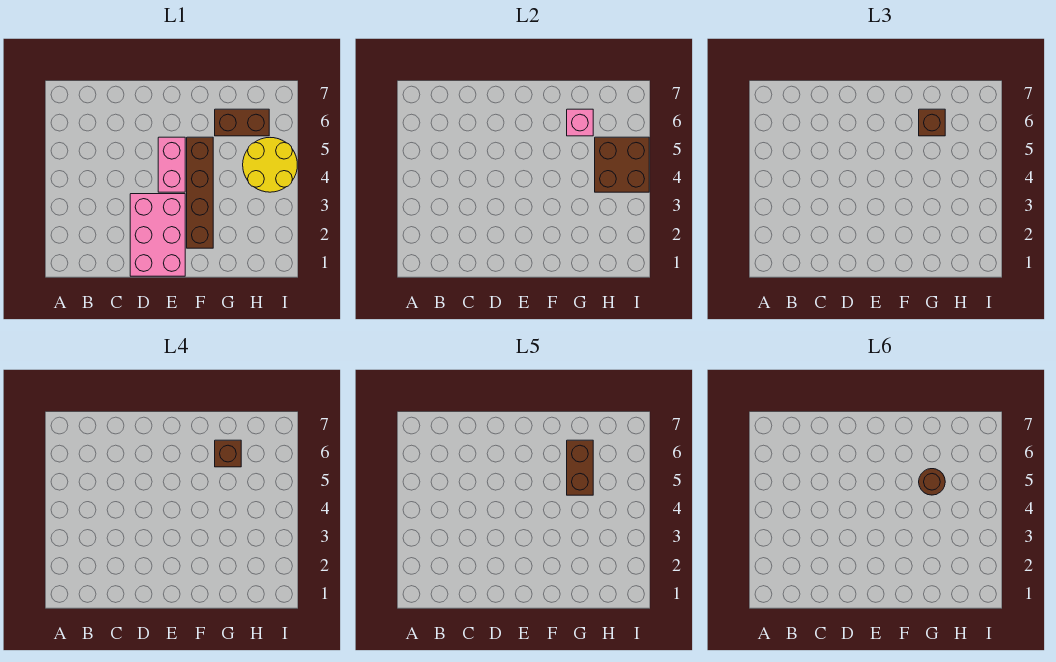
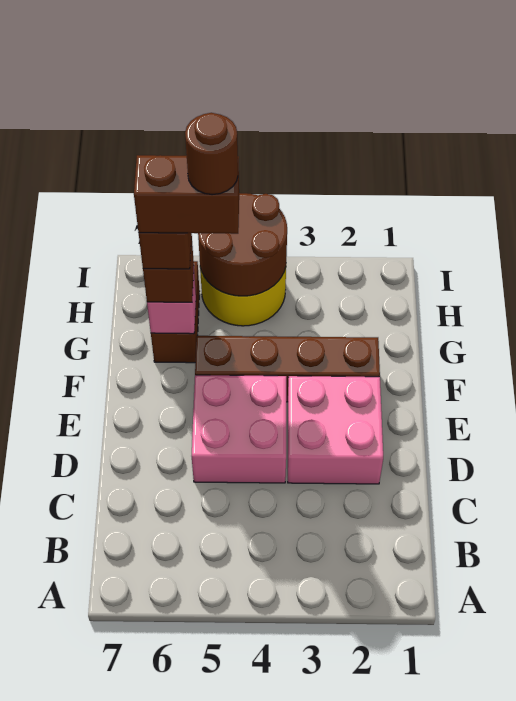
pink 2x3 brick [130,194,185,276] -> pink 2x2 brick [288,376,383,484]
pink 1x2 brick [158,137,185,192] -> pink 2x2 brick [192,375,286,483]
brown 2x2 brick [595,137,649,192] -> brown 2x2 round brick [198,193,287,296]

